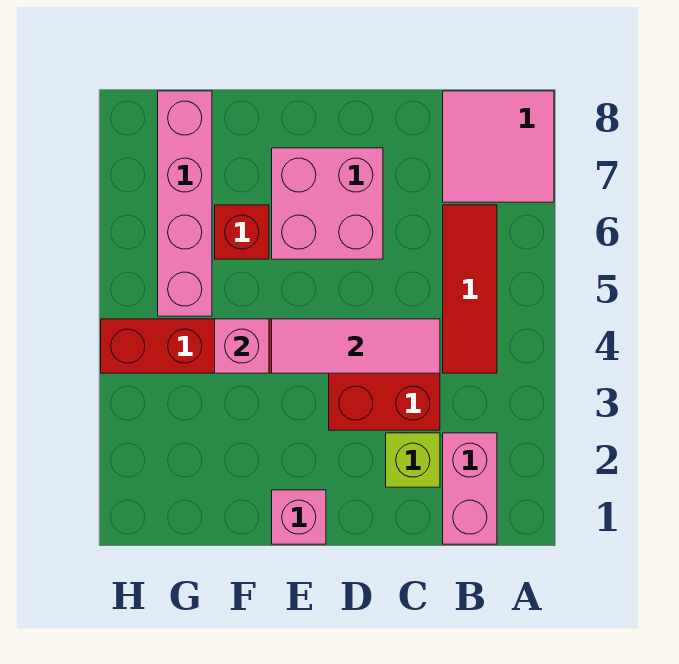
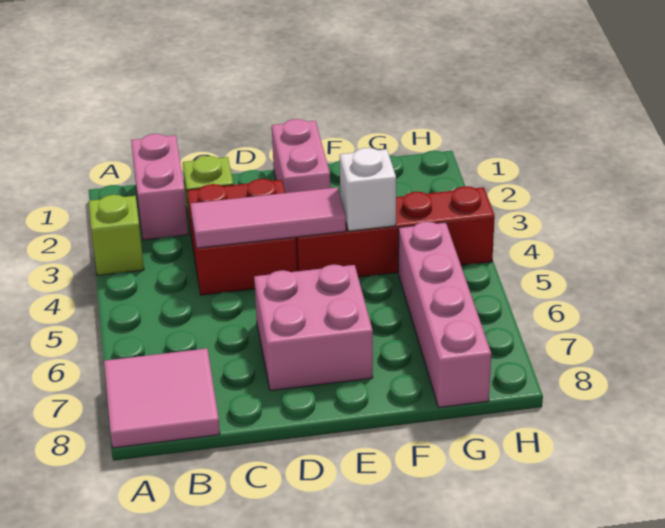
none -> lime 1x1 brick [89,195,144,275]
red 1x3 tile [443,205,497,373] -> none
pink 1x1 brick [272,490,326,544] -> pink 1x2 brick [272,119,330,193]
pink 1x1 brick [215,319,269,373] -> white 1x1 brick [340,148,396,231]
red 1x1 brick [215,205,269,259] -> none

